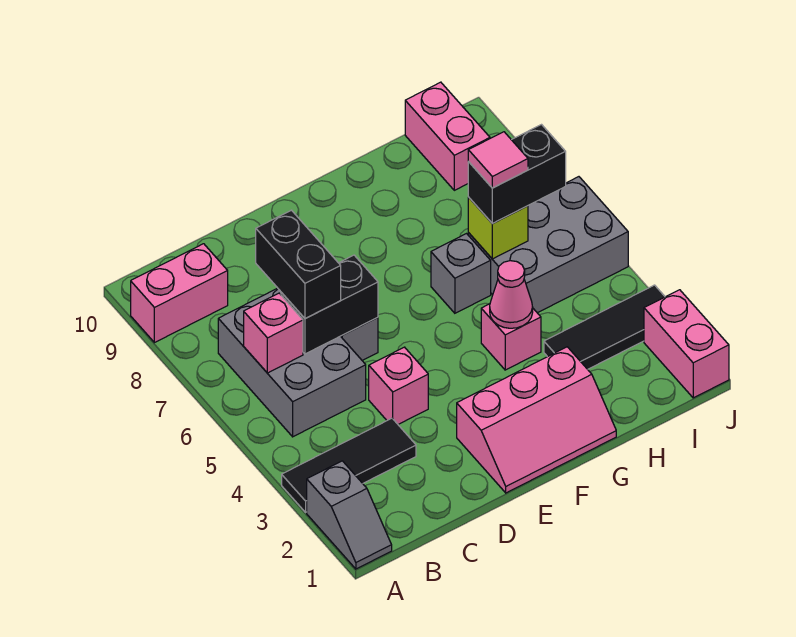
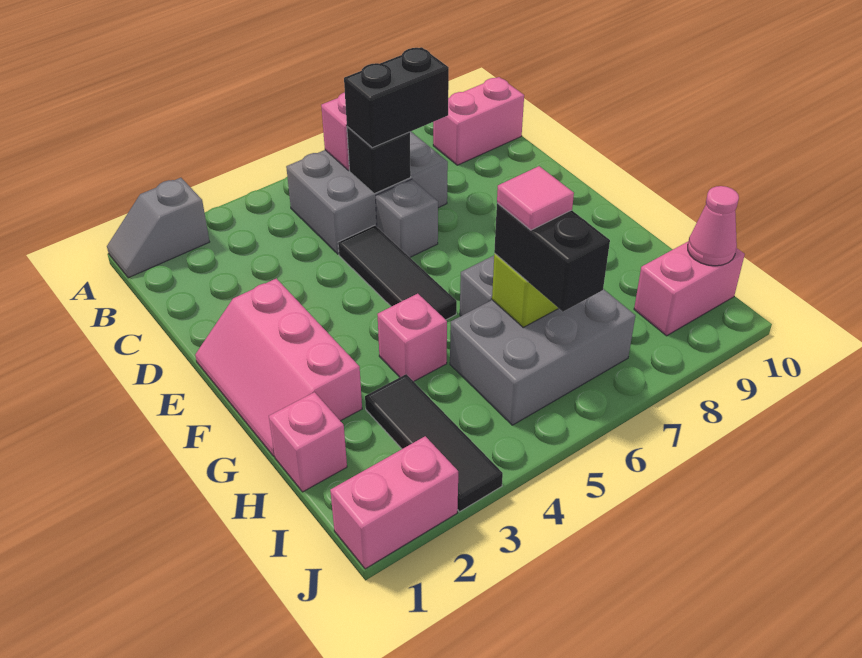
black 1x3 tile [282,418,416,512] -> black 1x3 tile moved to [338,225,457,320]
pink 1x2 brick [131,244,228,343] -> pink 1x2 brick turned to [433,77,524,165]
black 1x2 brick [281,255,378,354] -> black 1x1 brick [347,127,411,194]
pink 1x1 brick [369,347,428,424] -> pink 1x1 brick moved to [269,392,347,492]
pink 1x1 cone [490,261,533,328] -> pink 1x1 cone moved to [688,186,739,266]
grey 2x3 brick [468,177,628,313] -> grey 2x3 brick turned to [450,289,635,425]

